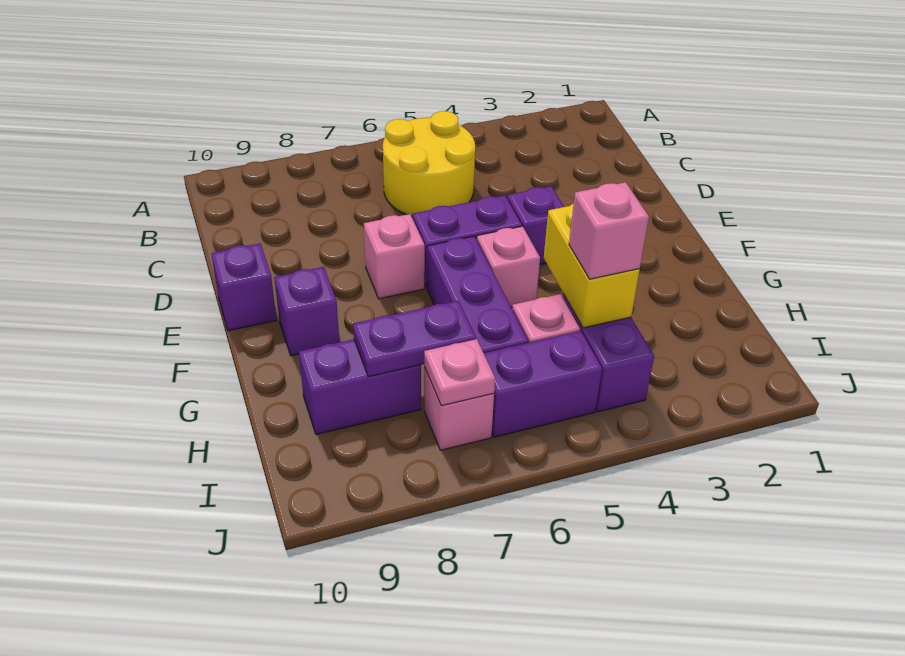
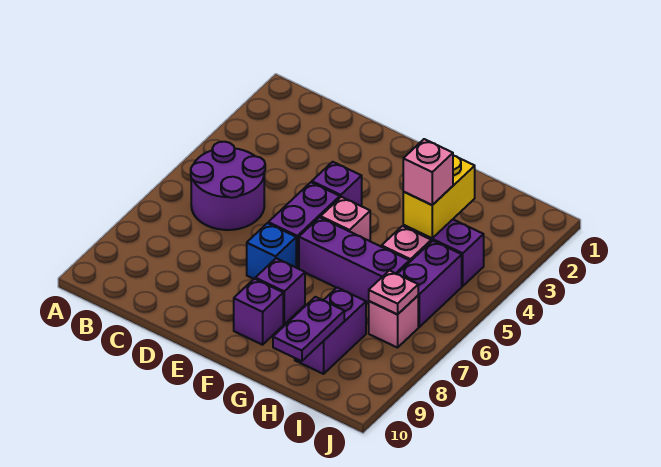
yellow 2x2 round brick [383,111,475,216] -> purple 2x2 round brick [191,142,265,230]
pink 1x1 brick [364,214,425,299] -> blue 1x1 brick [247,223,296,279]
purple 1x1 brick [211,243,276,331] -> purple 1x1 brick moved to [255,258,305,324]
yellow 1x2 brick [544,204,640,328] -> yellow 1x2 brick turned to [403,156,475,238]
purple 1x2 plate [353,301,476,377] -> purple 1x2 plate moved to [273,297,344,361]

